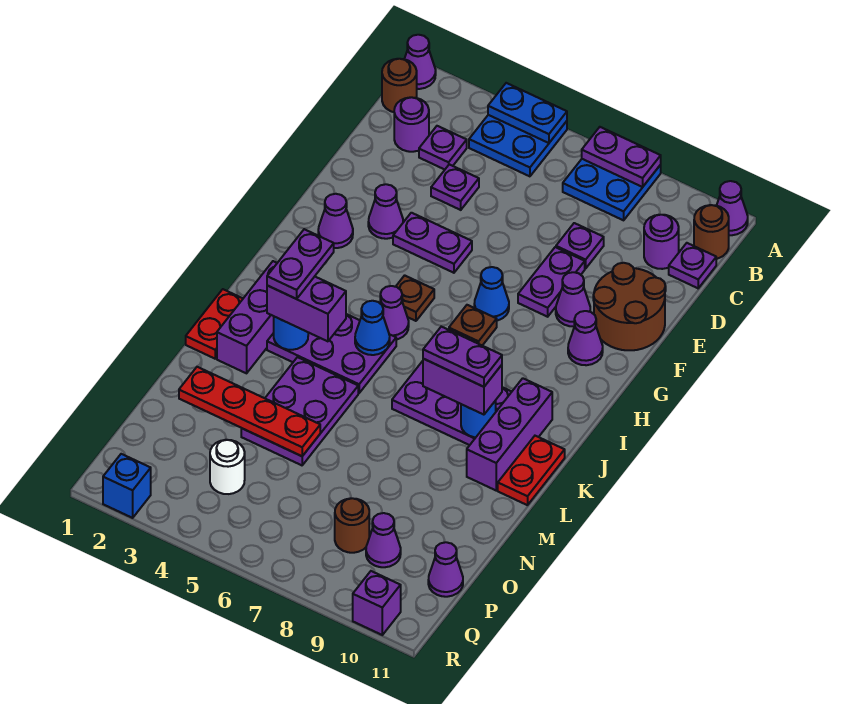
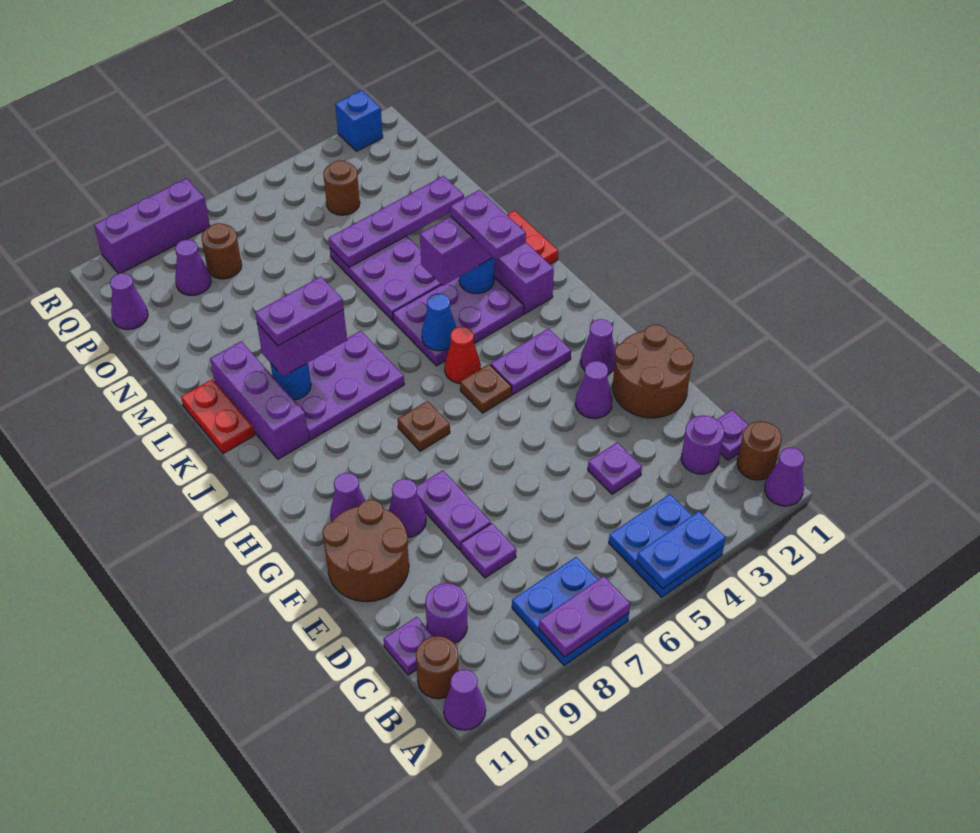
purple 1x1 plate [419,126,467,170] -> purple 1x1 plate moved to [717,410,748,460]
none -> brown 2x2 round brick [613,325,693,418]
purple 1x2 plate [393,213,472,273] -> purple 1x2 plate moved to [491,329,571,395]
blue 1x1 cone [474,267,509,321] -> none
purple 1x1 cone [380,286,409,340] -> red 1x1 cone [445,327,481,383]
red 1x4 plate [179,367,320,456] -> purple 1x4 plate [329,176,464,267]
white 1x1 round brick [210,440,245,494] -> brown 1x1 round brick [323,160,360,215]
purple 1x1 brick [353,571,401,635] -> purple 1x3 brick [94,178,210,274]

